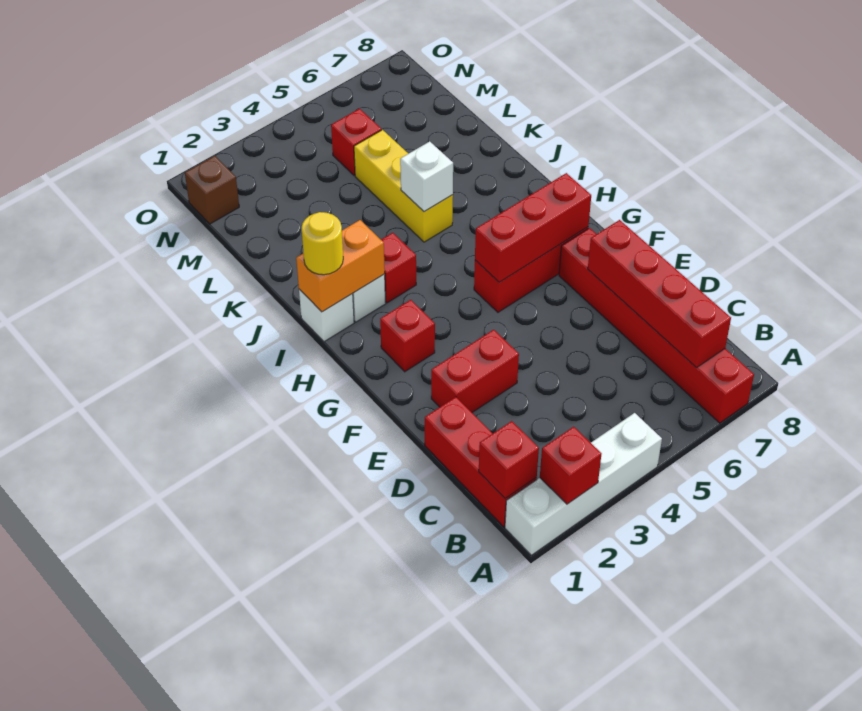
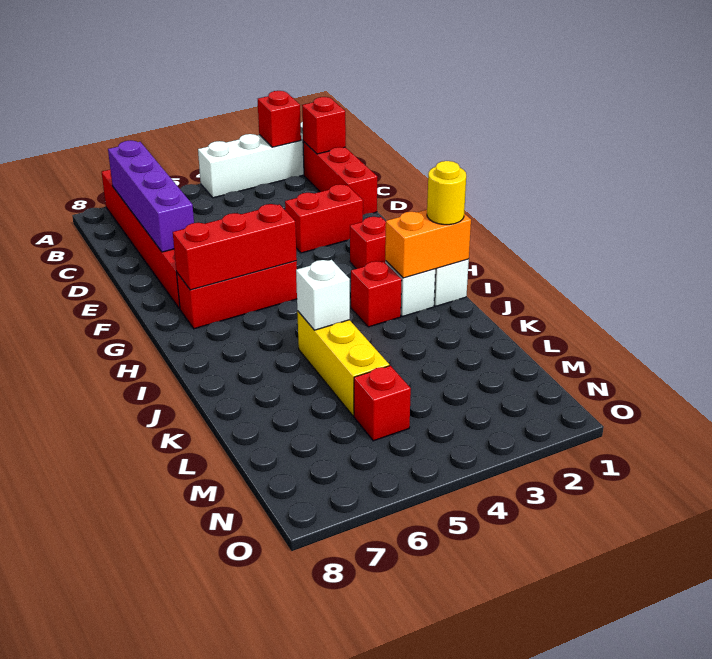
red 1x4 brick [588,220,731,368] -> purple 1x4 brick [108,140,194,252]
brown 1x1 brick [185,156,239,224] -> none

